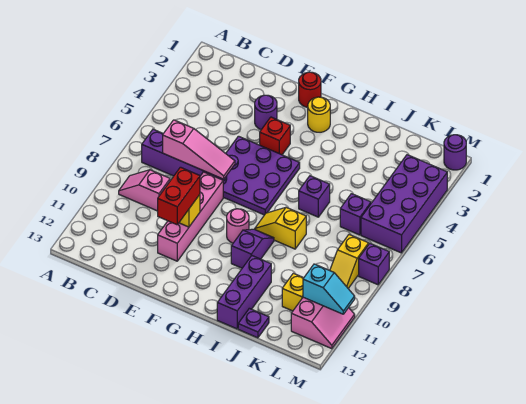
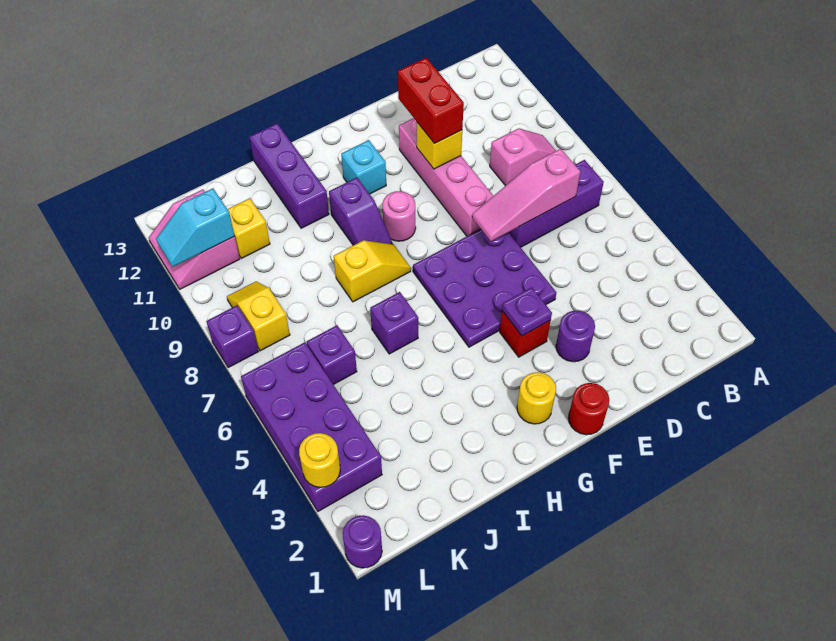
none -> cyan 1x1 brick [341,140,386,194]
purple 1x1 plate [238,308,269,338] -> purple 1x1 plate moved to [502,287,552,336]
none -> yellow 1x1 round brick [299,433,340,487]

